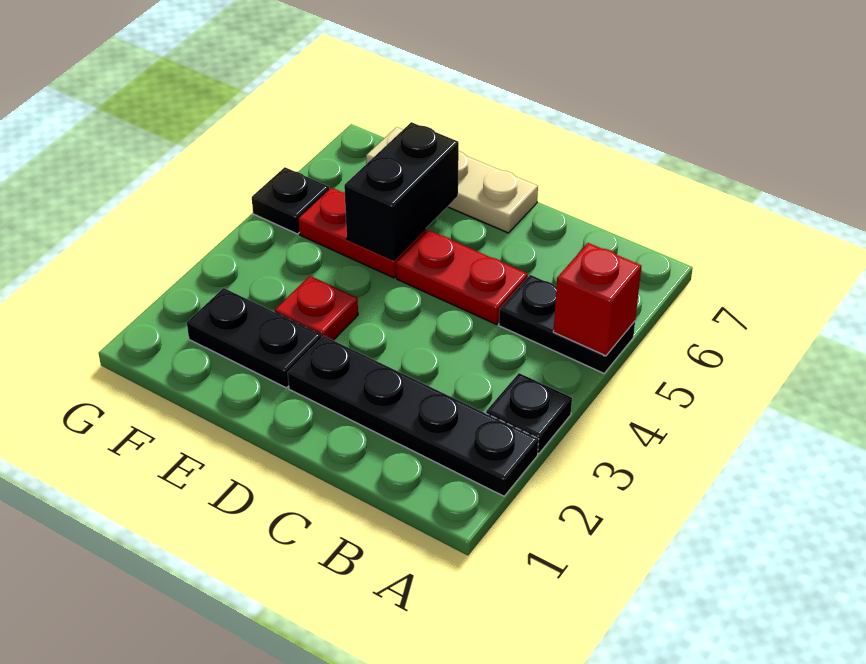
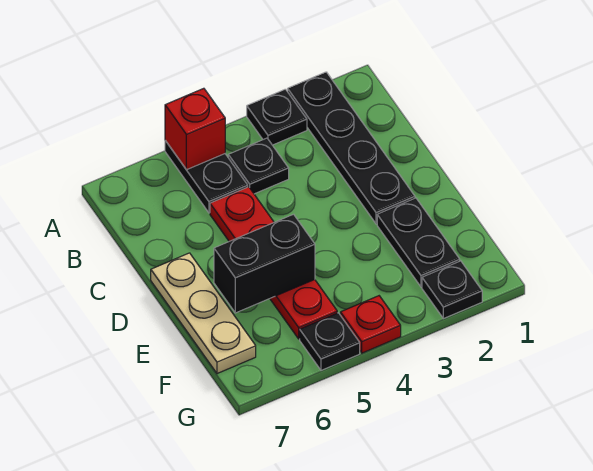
none -> black 1x1 plate [228,138,289,194]
red 1x1 plate [275,276,358,340] -> red 1x1 plate moved to [340,296,401,353]
none -> black 1x1 plate [422,261,482,319]

